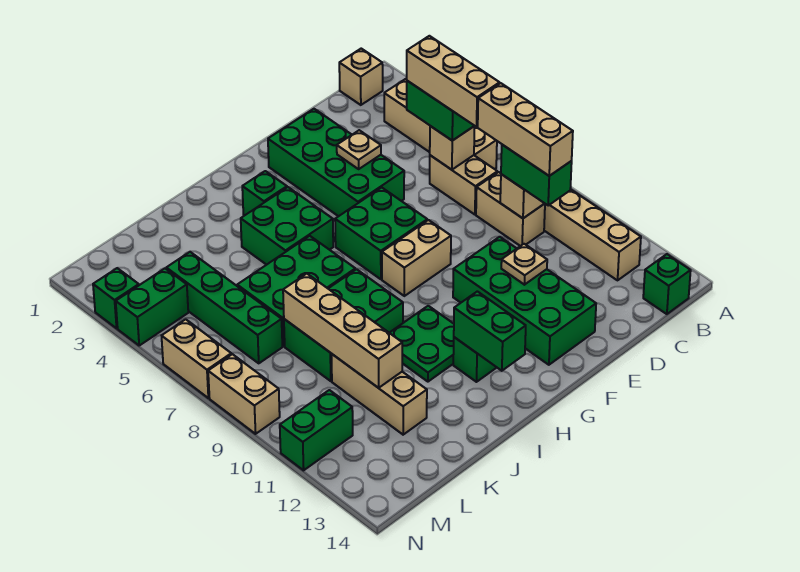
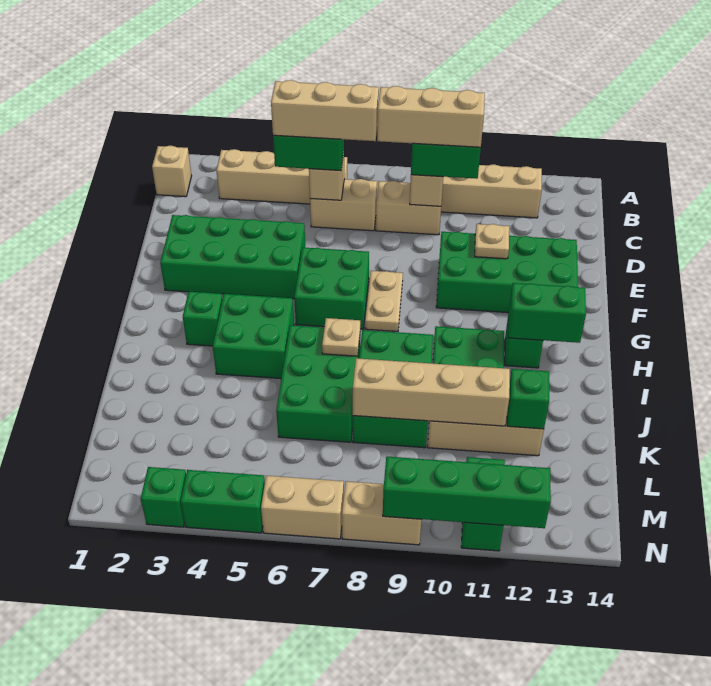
green 1x1 brick [643,254,691,314] -> green 1x1 brick moved to [507,369,549,429]
tan 1x1 plate [337,130,381,169] -> tan 1x1 plate moved to [322,318,360,356]
tan 1x2 brick [382,220,451,296] -> tan 1x2 plate [365,271,403,331]
green 1x4 brick [166,252,282,363] -> green 1x4 brick moved to [383,457,551,528]
green 1x2 brick [116,268,188,345] -> green 1x2 brick turned to [181,470,265,533]

